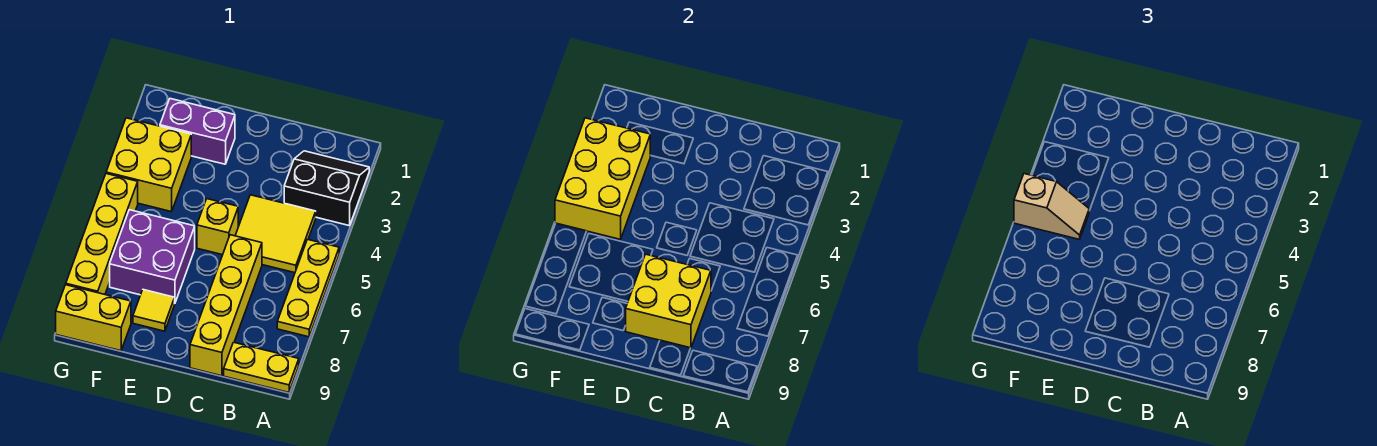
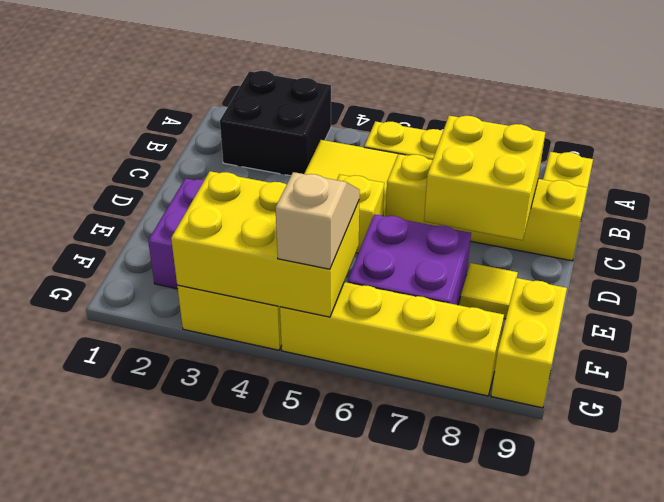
black 2x2 slope [284,151,369,226] -> black 2x2 brick [220,71,331,176]

